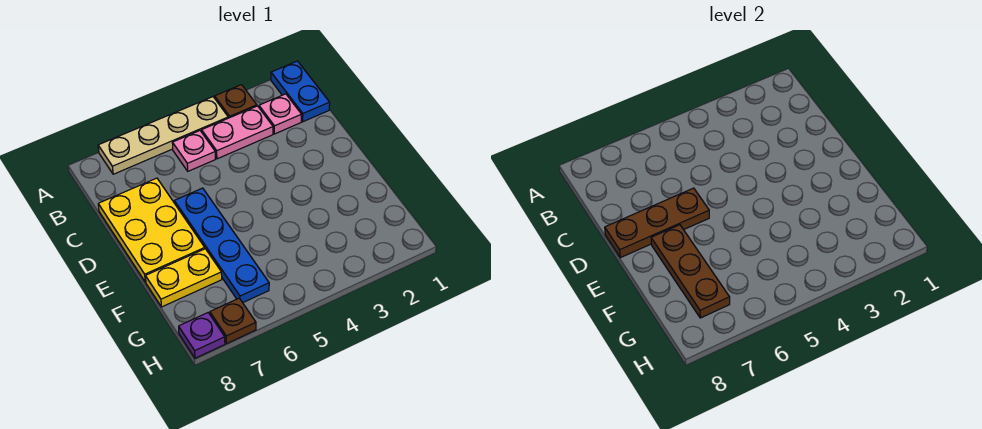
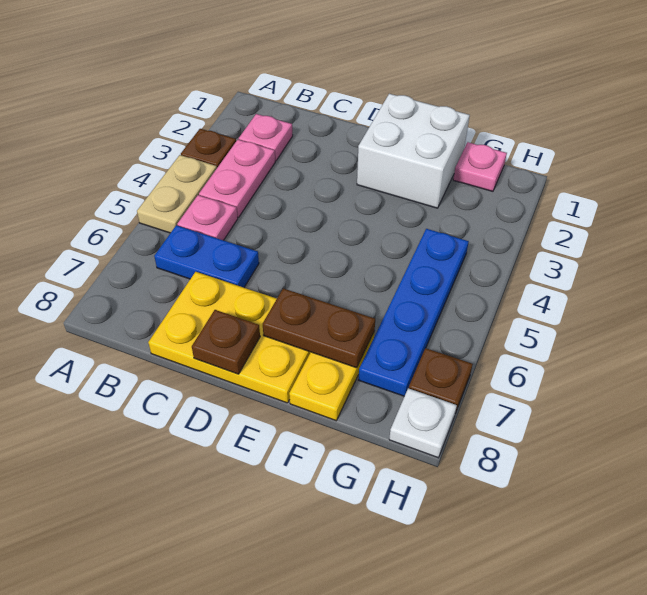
blue 1x2 plate [271,61,330,122] -> blue 1x2 plate moved to [154,225,259,288]
tan 1x4 plate [98,97,228,174] -> tan 1x2 plate [137,155,217,233]
blue 1x4 plate [174,188,269,303] -> blue 1x4 plate turned to [359,229,469,396]
brown 1x3 plate [605,188,709,258] -> brown 1x1 plate [192,310,260,374]
none -> white 2x2 brick [357,94,470,208]
brown 1x3 plate [651,225,730,318] -> brown 1x2 plate [263,288,375,368]
none -> pink 1x1 plate [453,142,507,191]
purple 1x1 plate [179,313,225,358] -> white 1x1 plate [389,388,457,458]

